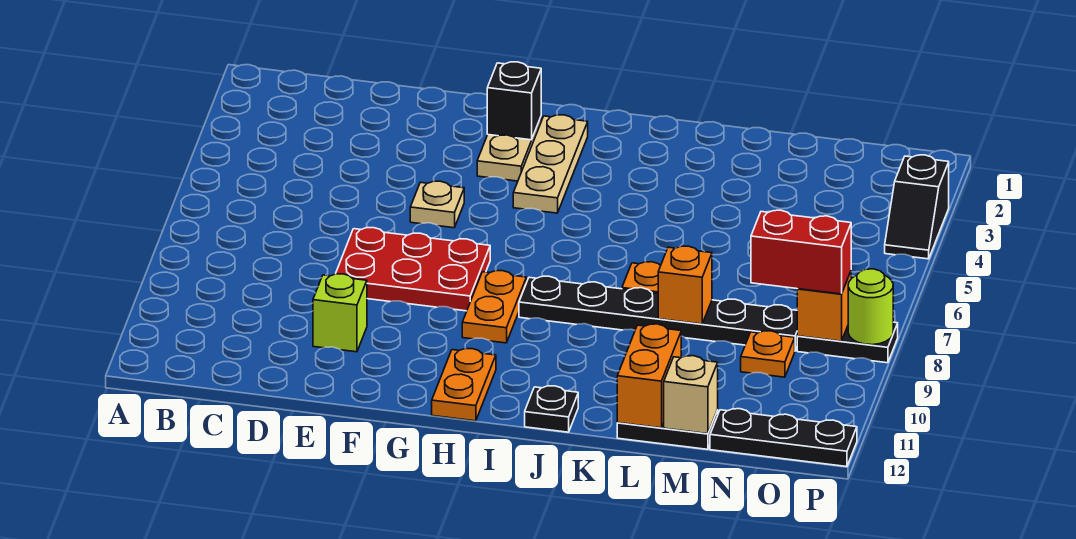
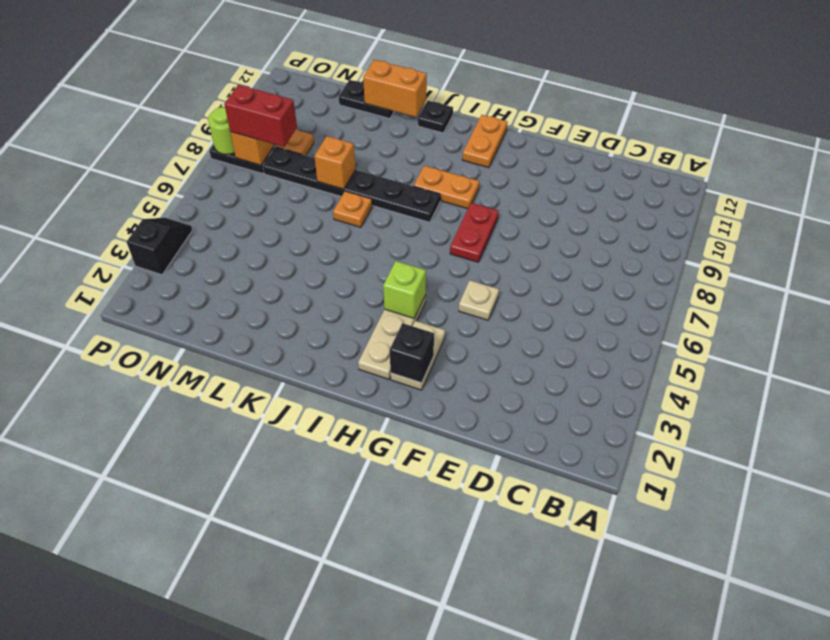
red 2x3 plate [336,228,490,311] -> red 1x2 plate [450,203,499,262]
lime 1x1 brick [313,274,367,352] -> lime 1x1 brick moved to [383,261,426,318]
orange 1x2 plate [462,271,526,343] -> orange 1x2 plate turned to [414,166,479,209]
orange 1x2 brick [617,324,681,428] -> orange 1x2 brick turned to [363,60,427,117]
tan 1x1 brick [664,356,718,434] -> none
black 1x3 plate [710,409,857,467] -> none

